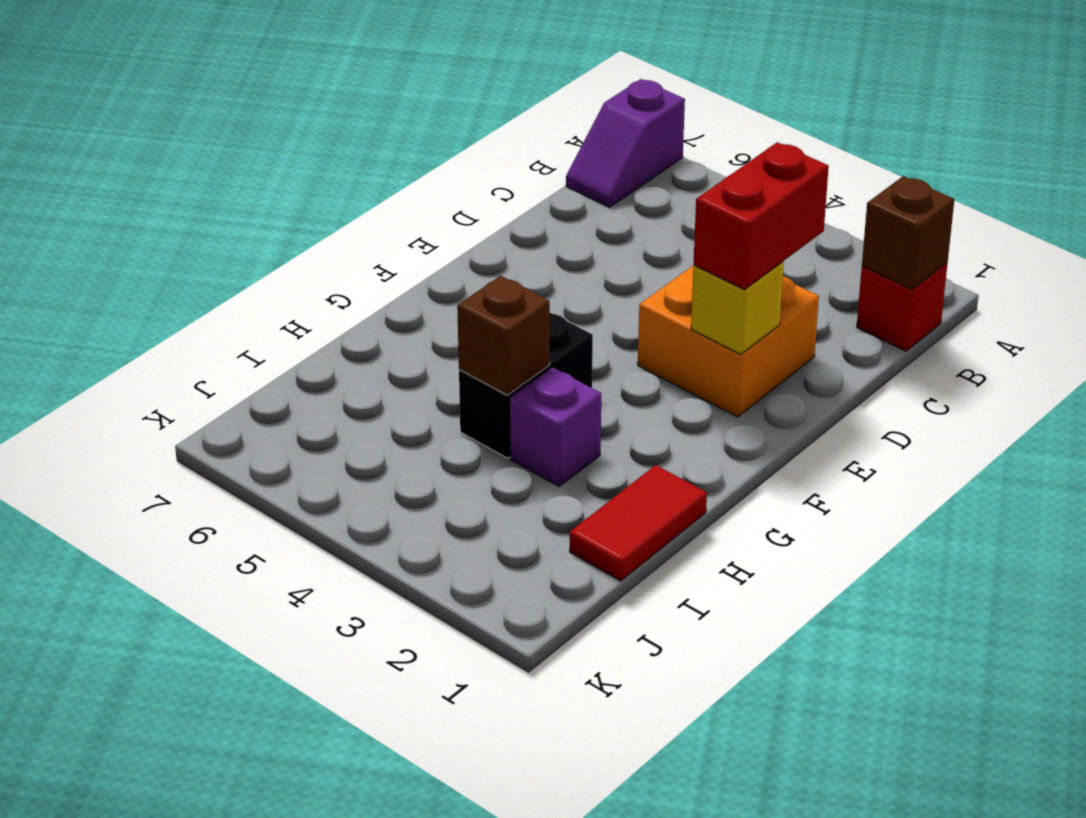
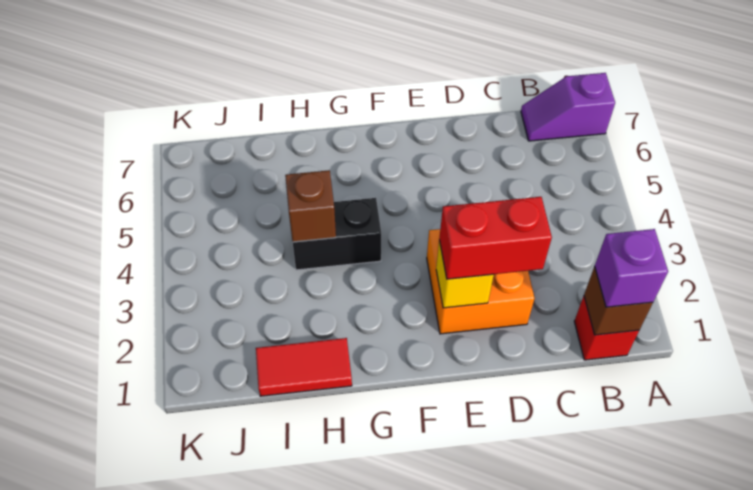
purple 1x1 brick [510,367,601,487] -> purple 1x1 brick moved to [595,229,668,307]

